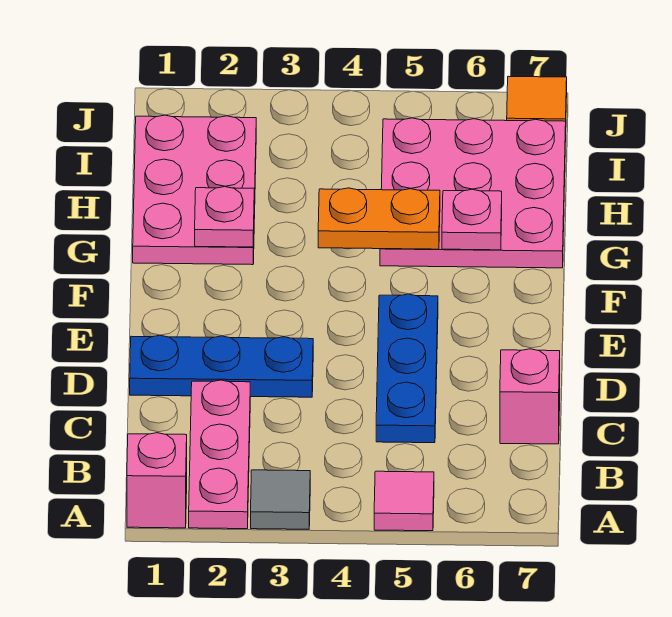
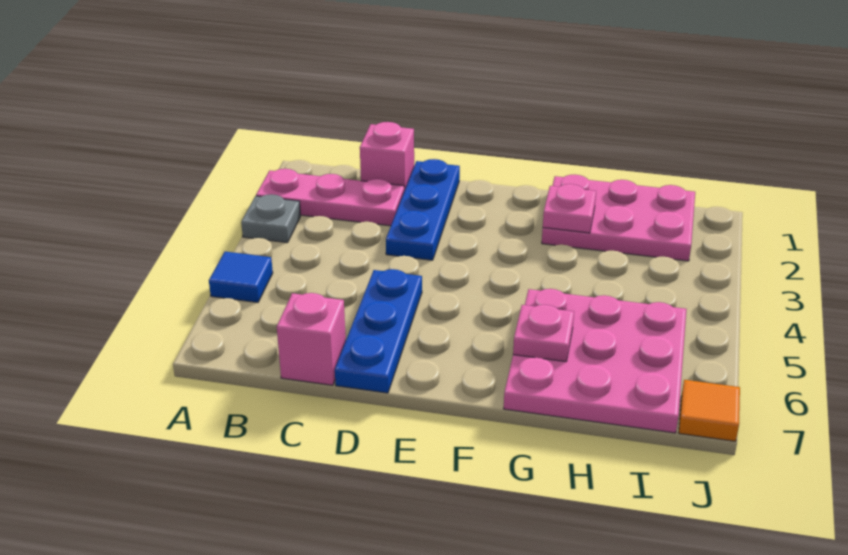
pink 1x1 brick [127,433,187,528] -> pink 1x1 brick moved to [360,122,414,191]
grey 1x1 tile [251,470,310,529] -> grey 1x1 plate [241,194,301,243]
pink 1x1 tile [374,471,434,531] -> blue 1x1 tile [209,252,273,302]
blue 1x3 plate [376,294,438,443] -> blue 1x3 plate turned to [335,269,422,393]
orange 1x2 plate [318,188,440,249] -> none

